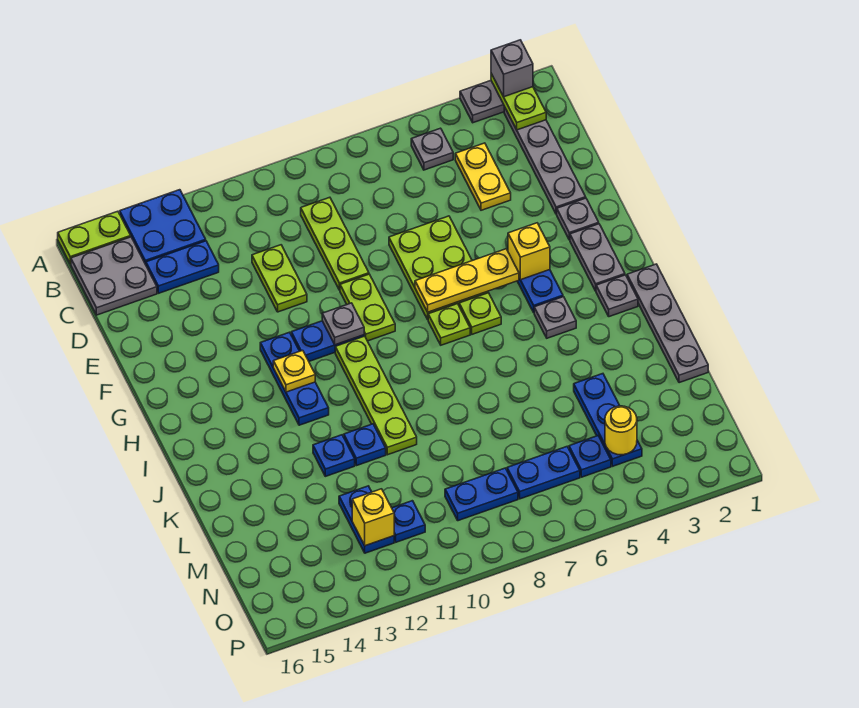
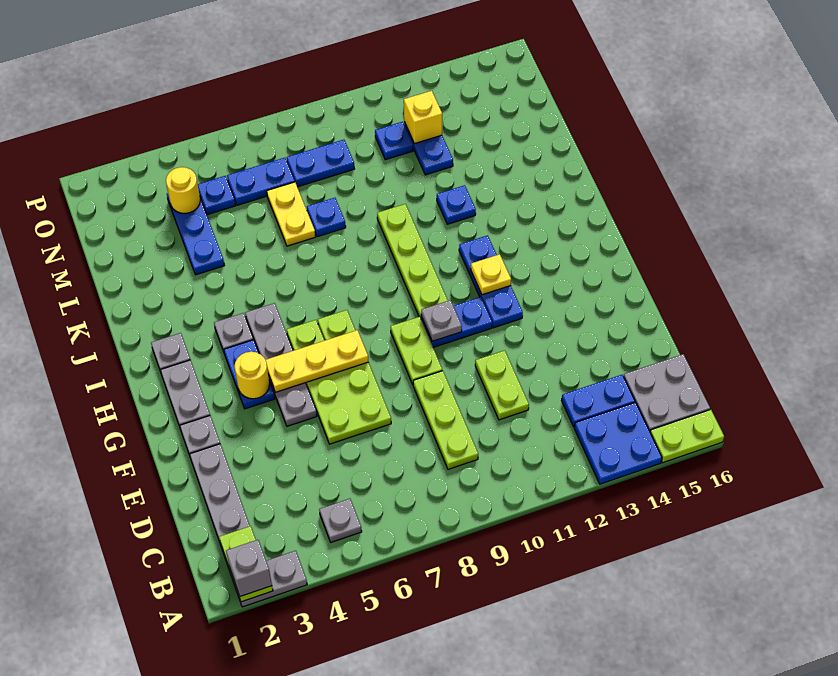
yellow 1x2 plate [455,143,511,210] -> yellow 1x2 plate moved to [267,182,316,246]
yellow 1x1 brick [508,223,550,280] -> yellow 1x1 round brick [234,352,270,399]
grey 1x4 plate [627,264,708,383] -> grey 1x4 plate moved to [245,303,317,426]
blue 1x1 plate [344,424,386,466] -> blue 1x1 plate moved to [307,198,346,237]

